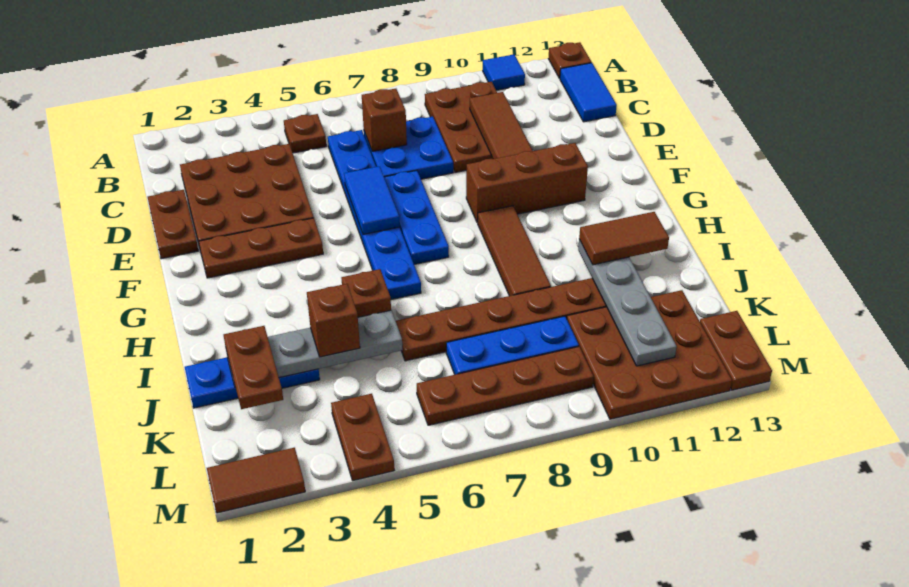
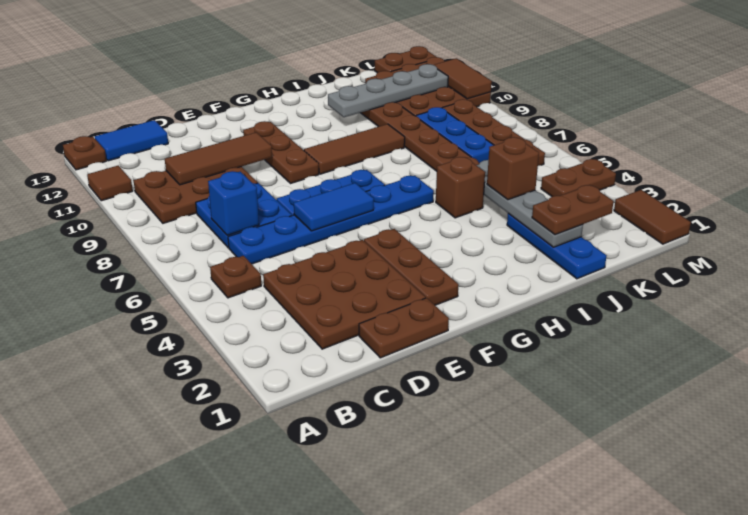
blue 1x1 tile [483,55,525,90] -> brown 1x1 tile [87,166,133,201]
brown 1x1 brick [362,89,407,151] -> blue 1x1 brick [208,171,259,235]
brown 1x3 brick [466,143,588,222] -> brown 1x3 plate [243,121,319,183]
brown 1x2 tile [579,212,669,265] -> brown 1x2 tile moved to [434,58,492,99]

